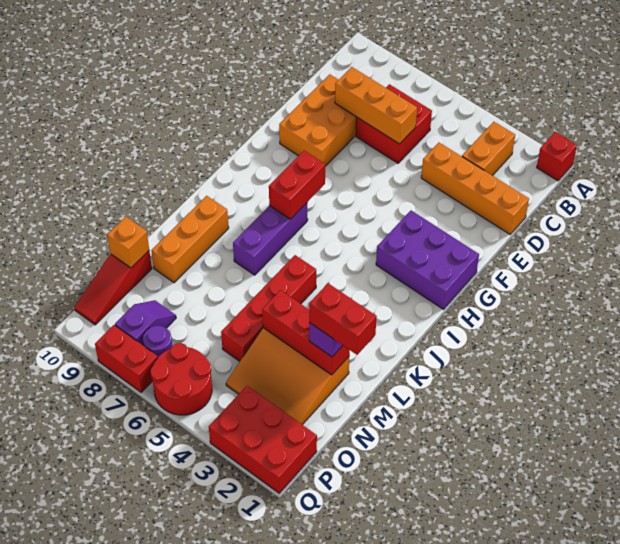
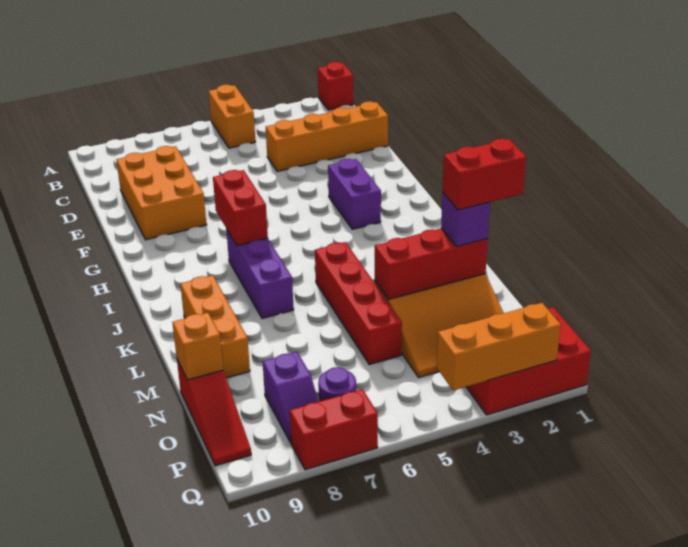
orange 1x2 brick [462,122,515,176] -> orange 1x2 brick moved to [208,85,255,148]
red 2x2 brick [356,84,432,163] -> none
orange 1x3 brick [335,67,417,144] -> orange 1x3 brick moved to [437,303,561,391]
purple 2x3 brick [376,211,479,309] -> purple 1x2 brick [328,159,381,229]
purple 1x2 slope [115,300,176,346] -> purple 1x2 slope turned to [263,352,318,443]
red 2x2 round brick [151,343,212,415] -> none

